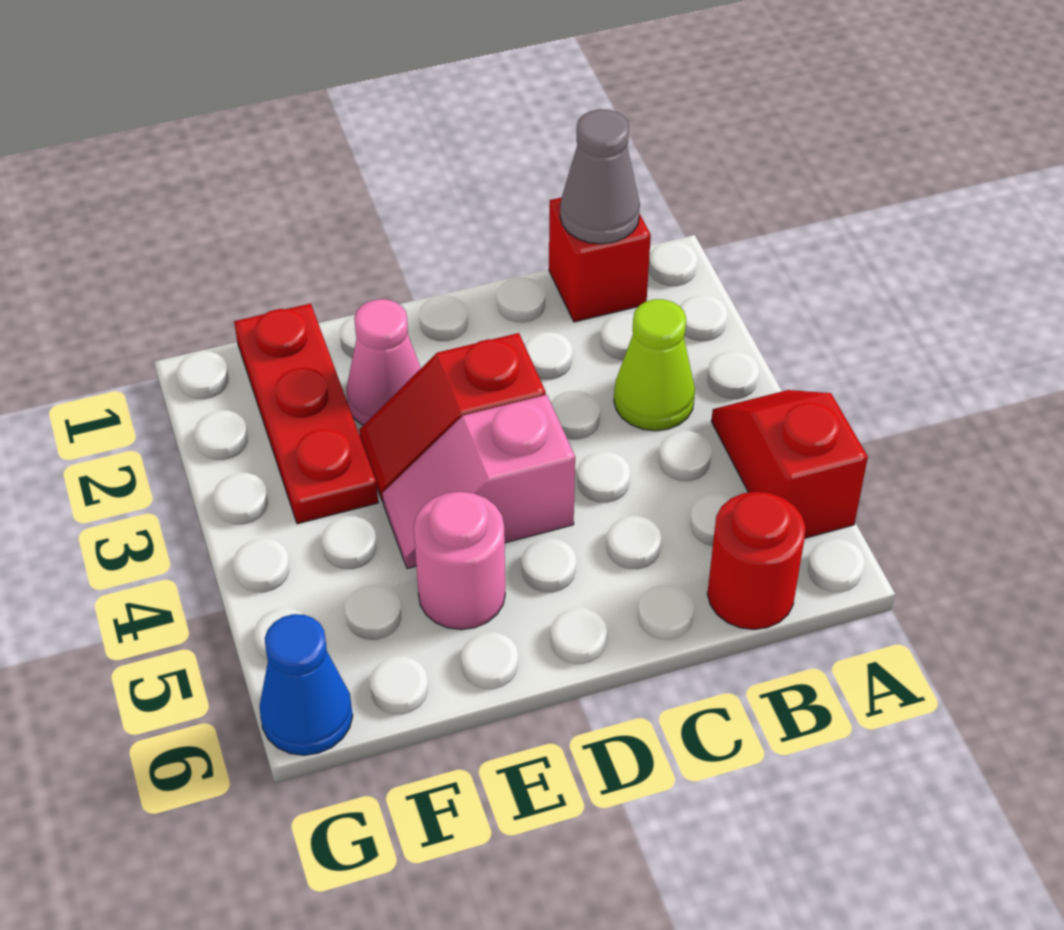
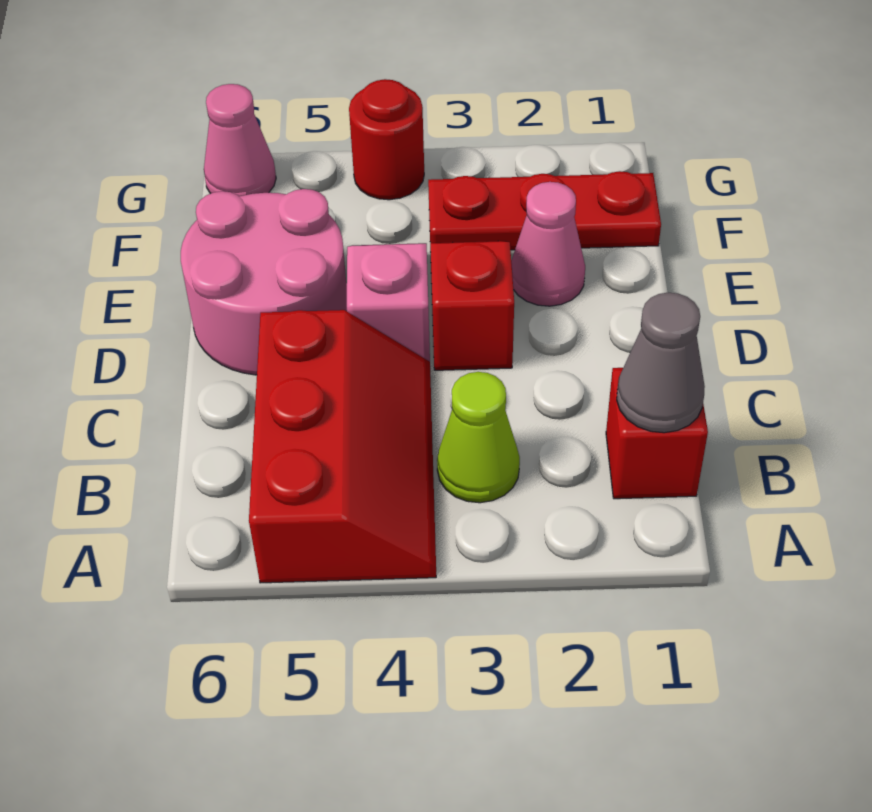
red 1x2 slope [711,390,868,538] -> red 2x3 slope [249,310,436,583]
red 1x1 round brick [707,492,806,630] -> red 1x1 round brick moved to [349,79,424,200]
pink 1x1 round brick [414,492,505,630] -> pink 2x2 round brick [181,189,347,375]
blue 1x1 cone [260,614,353,755] -> pink 1x1 cone [204,84,276,196]

